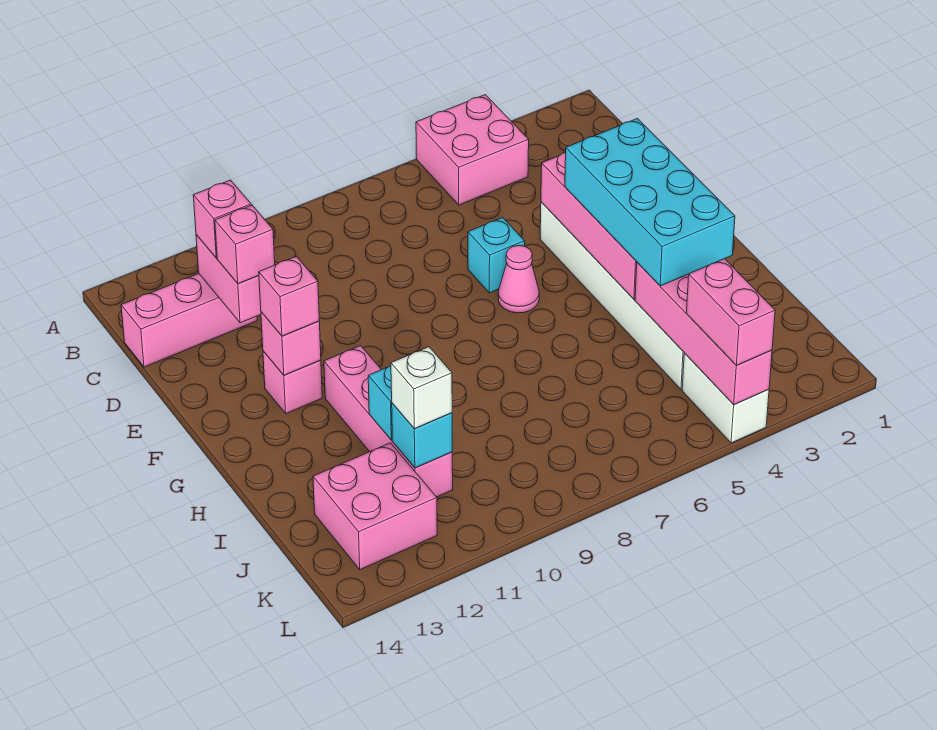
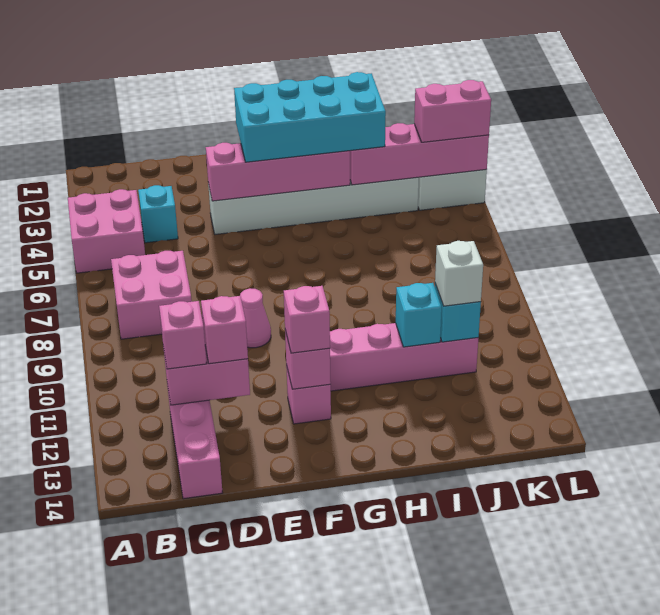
cyan 1x1 brick [468,217,525,293] -> cyan 1x1 brick moved to [138,185,178,243]
pink 1x1 cone [498,245,539,313] -> pink 1x1 cone moved to [240,288,271,348]
pink 2x2 brick [313,443,437,570] -> pink 2x2 brick moved to [111,251,192,339]

